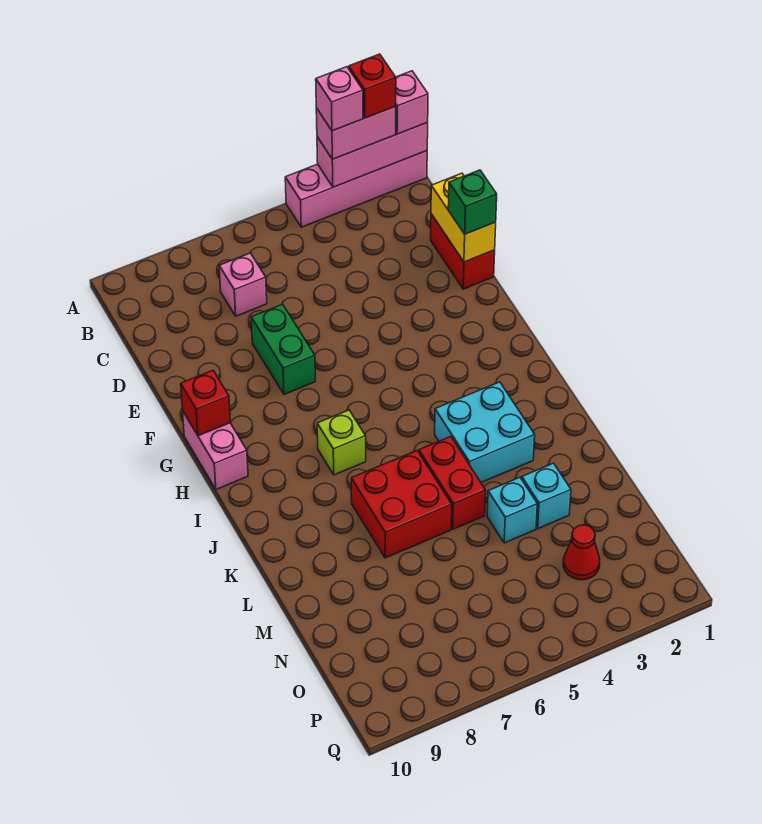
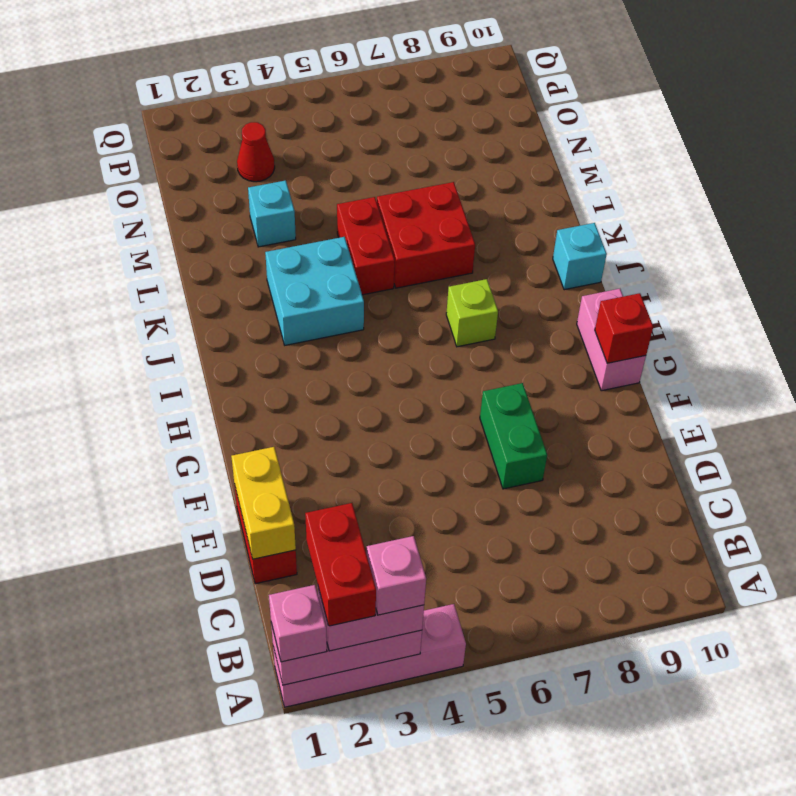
red 1x1 brick [349,54,396,118] -> red 1x2 brick [305,503,376,626]
pink 1x1 brick [219,253,267,316] -> none
green 1x1 brick [448,170,497,234] -> none
cyan 1x1 brick [487,477,537,543] -> cyan 1x1 brick moved to [553,223,607,290]

